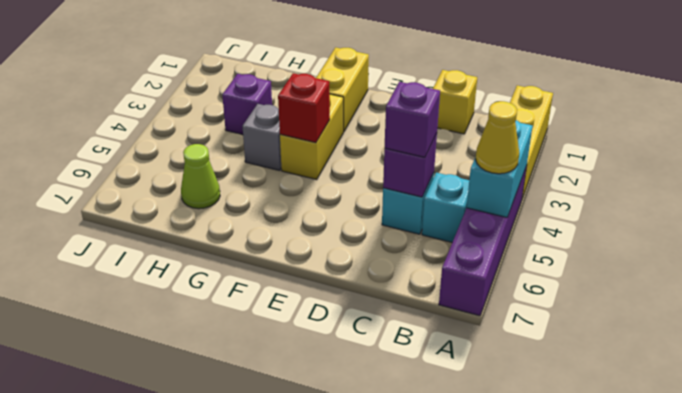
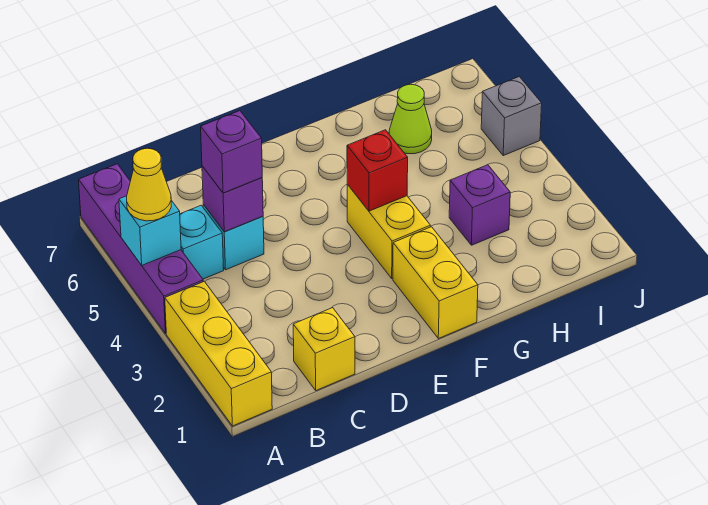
cyan 1x2 brick [467,120,533,217] -> cyan 1x1 brick [119,196,181,265]
grey 1x1 brick [242,104,281,170] -> grey 1x1 brick moved to [481,77,542,156]

